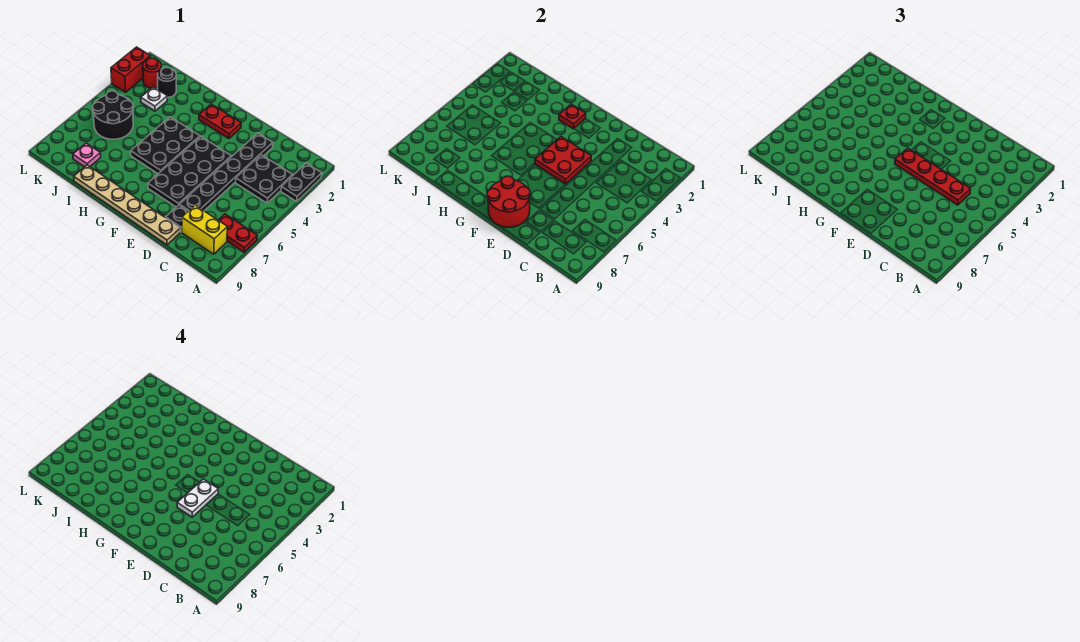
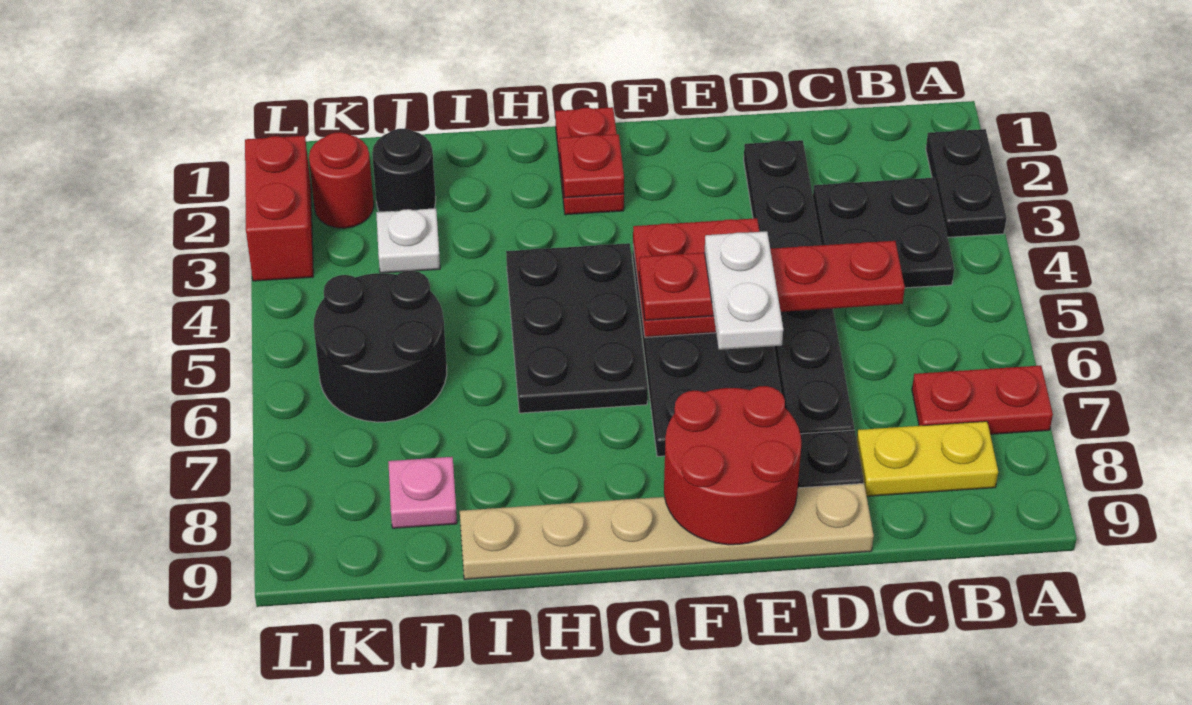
yellow 1x2 brick [182,205,227,254] -> yellow 1x2 plate [857,421,998,496]
red 1x2 plate [199,104,241,139] -> red 1x2 plate turned to [555,107,624,215]

